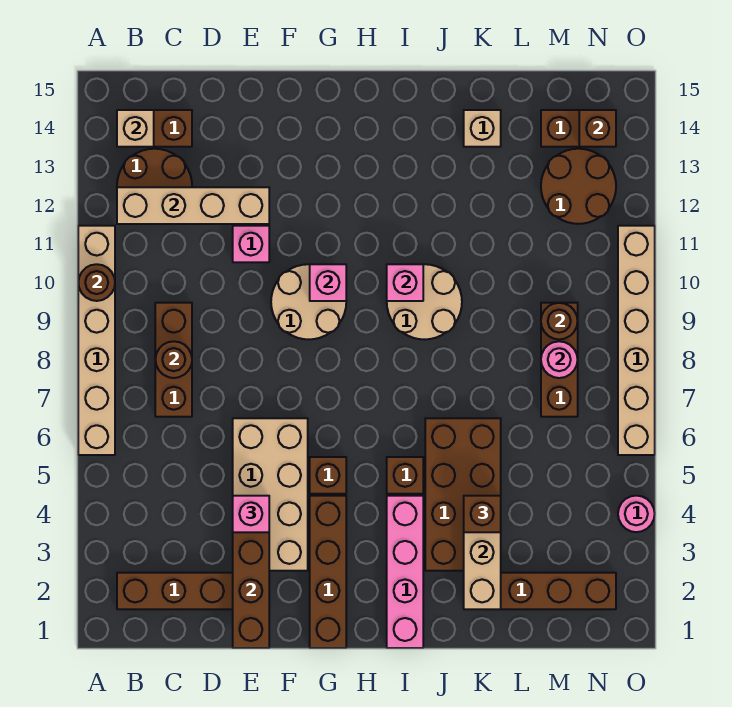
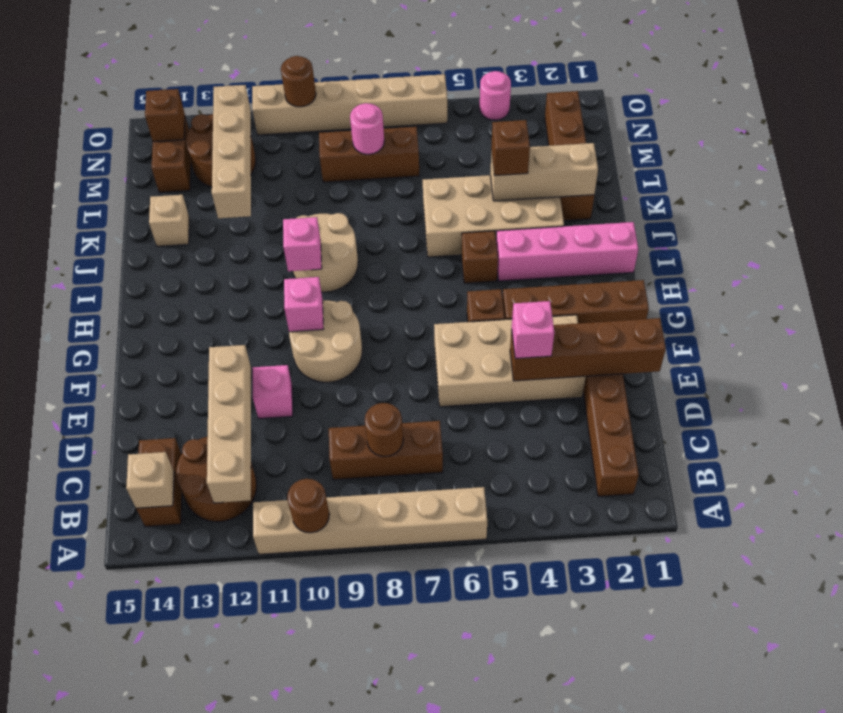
brown 2x4 brick [425,418,501,571] -> tan 2x4 brick [423,175,564,257]
none -> tan 1x4 brick [212,85,251,218]
brown 1x1 round brick [541,303,578,339] -> brown 1x1 round brick moved to [281,56,316,107]

